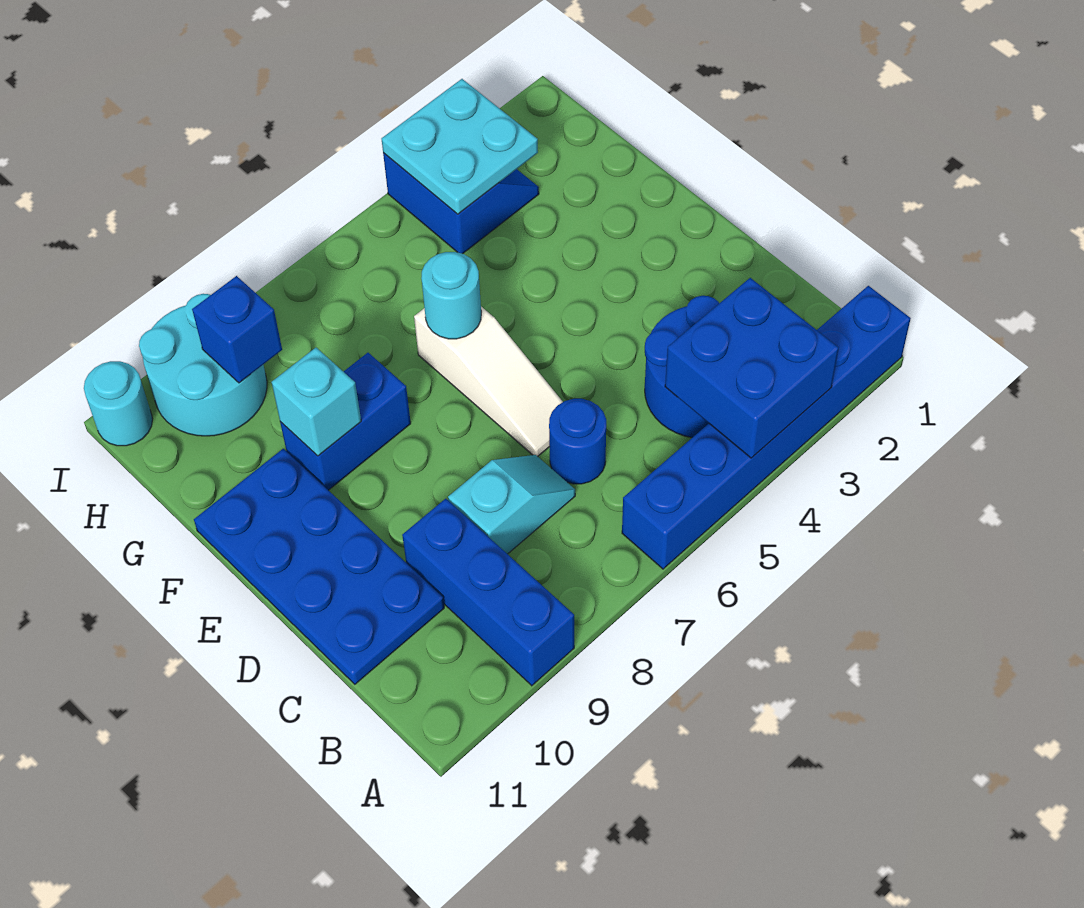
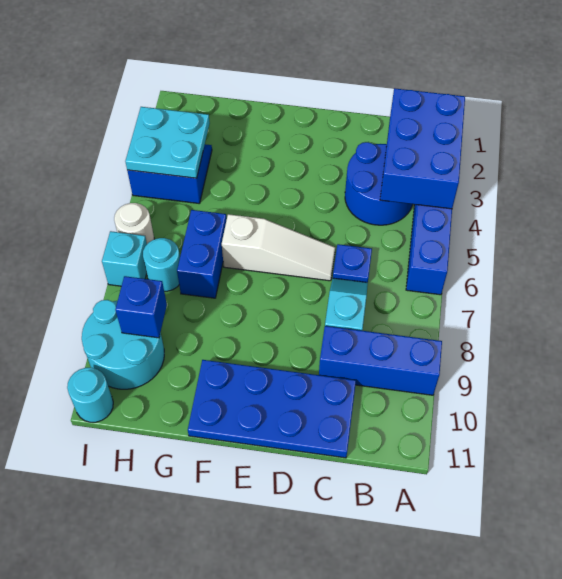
blue 2x2 brick [665,278,839,458] -> blue 2x3 brick [380,88,465,209]
blue 1x1 round brick [549,399,606,484] -> blue 1x1 plate [333,244,372,283]
cyan 1x1 round brick [421,252,481,339] -> cyan 1x1 round brick moved to [143,238,180,291]
blue 1x2 brick [280,353,411,490] -> blue 1x2 brick moved to [177,210,227,298]
cyan 1x1 brick [272,348,361,456] -> cyan 1x1 brick moved to [102,231,147,286]
none -> white 1x1 round brick [114,203,154,244]

